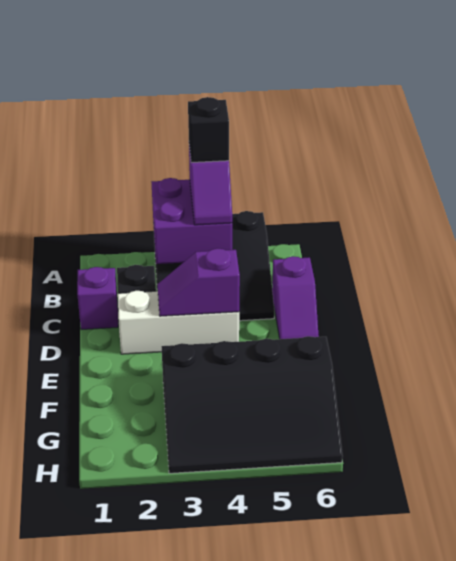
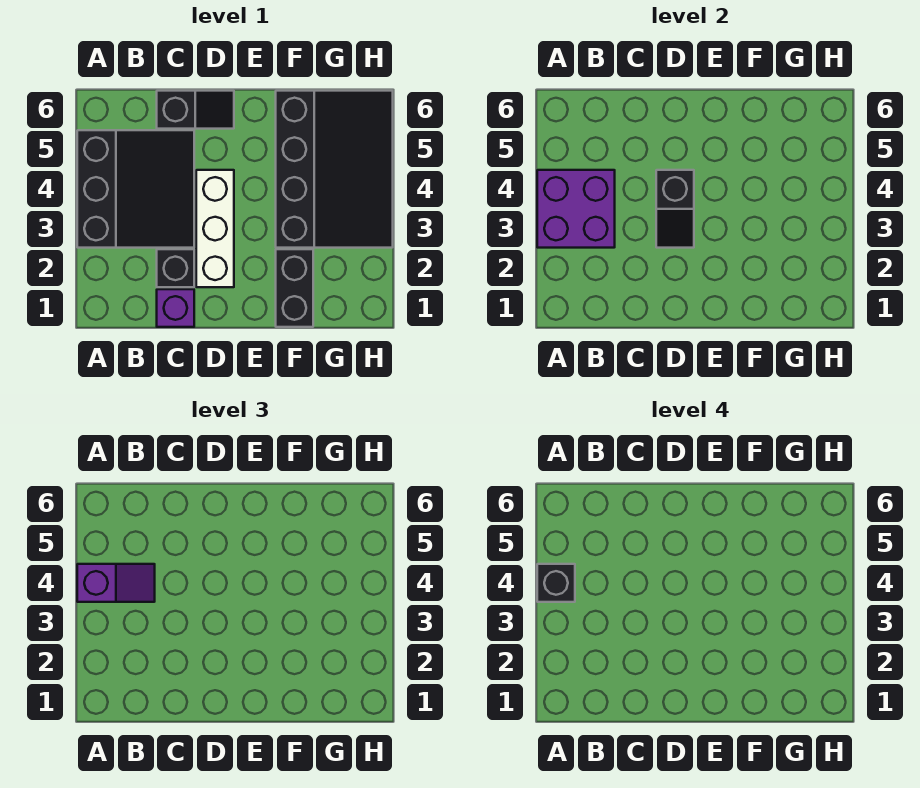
purple 1x2 slope [272,256,319,339] -> black 1x2 slope [157,91,234,129]
purple 1x2 slope [158,248,240,316] -> black 1x2 slope [656,170,694,248]
none -> black 1x2 brick [276,249,313,327]

